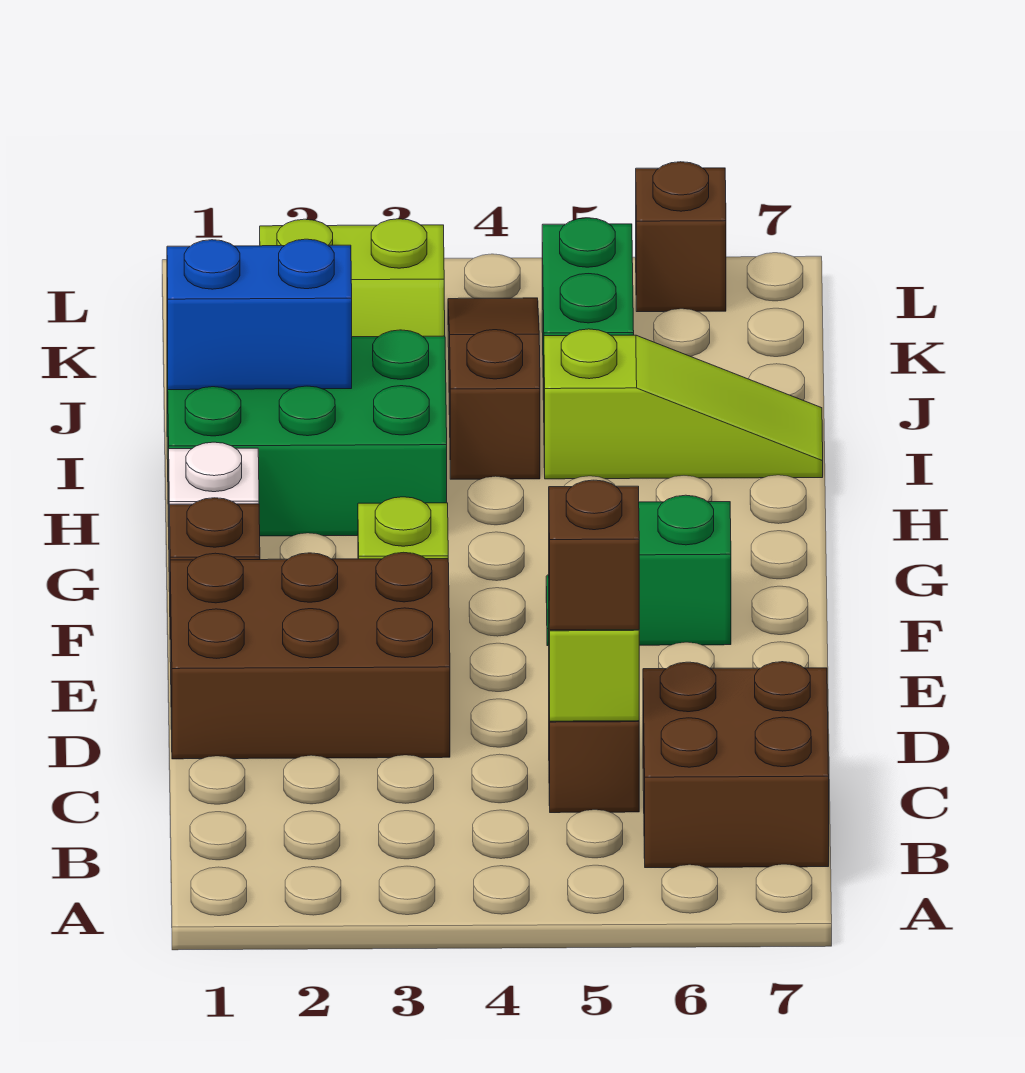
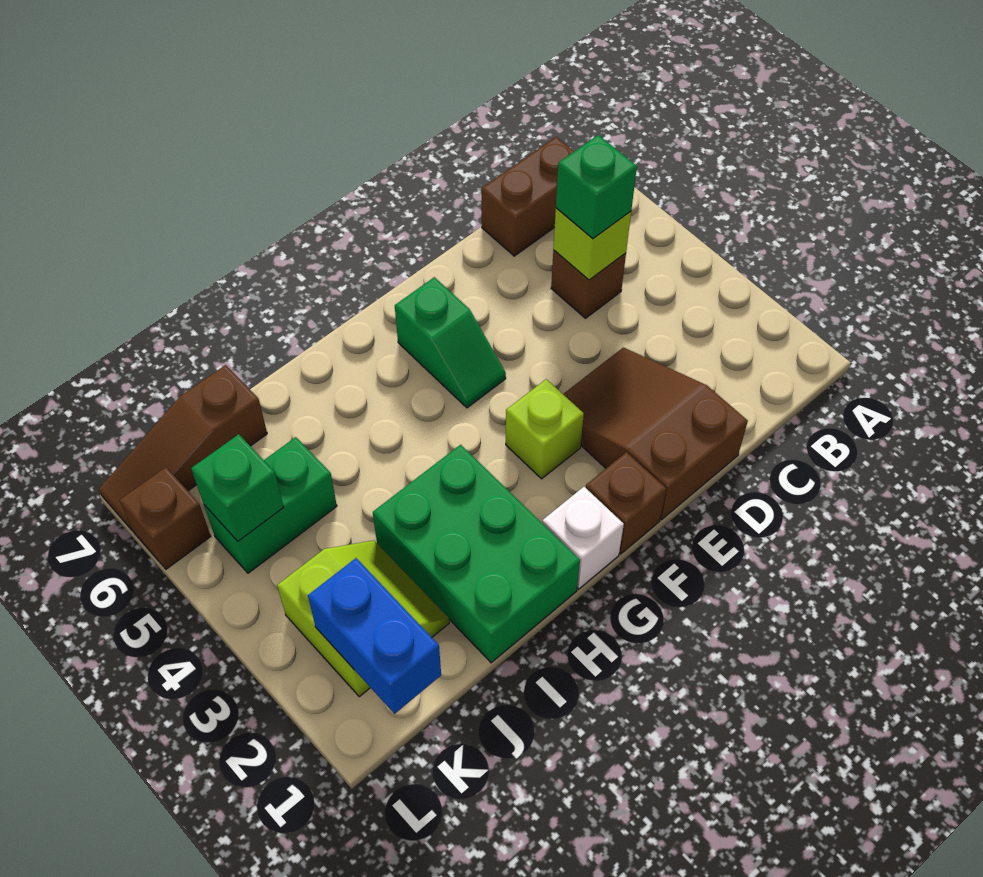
brown 2x2 brick [643,662,829,868] -> brown 1x2 brick [481,137,574,256]
brown 1x1 brick [549,480,639,630] -> green 1x1 brick [556,135,637,239]
brown 2x3 brick [170,552,450,759] -> brown 2x3 slope [563,348,748,520]
blue 1x2 brick [167,239,352,390] -> blue 1x2 brick moved to [308,558,441,714]
brown 1x3 slope [448,298,540,479] -> brown 1x3 slope moved to [99,365,267,531]
lime 1x3 slope [544,329,823,479] -> none
none -> green 1x1 brick [191,434,284,541]

